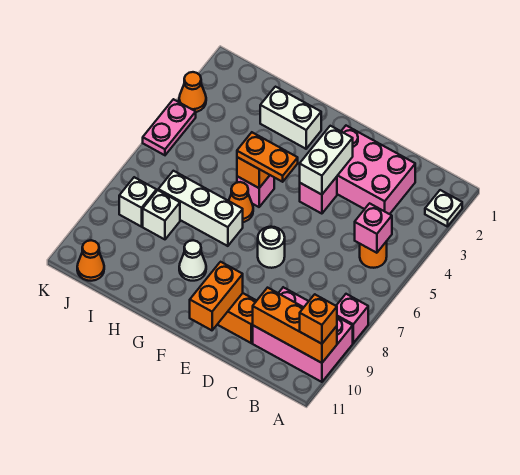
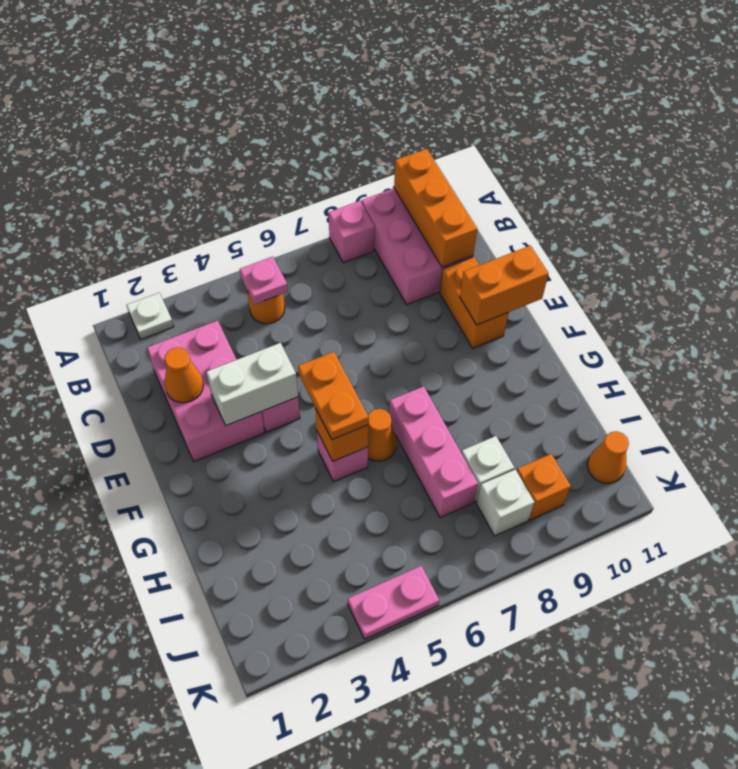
orange 1x1 brick [300,294,337,344] -> orange 1x1 brick moved to [517,454,571,520]
pink 1x1 brick [355,203,392,253] -> pink 1x1 plate [240,257,288,304]
white 1x1 round brick [258,227,285,268] -> none
white 1x2 brick [260,87,321,149] -> none
white 1x3 brick [158,171,243,246] -> pink 1x3 brick [389,386,478,518]
white 1x1 cone [179,240,206,281] -> none
orange 1x1 cone [179,72,206,112] -> orange 1x1 cone moved to [164,347,203,403]

